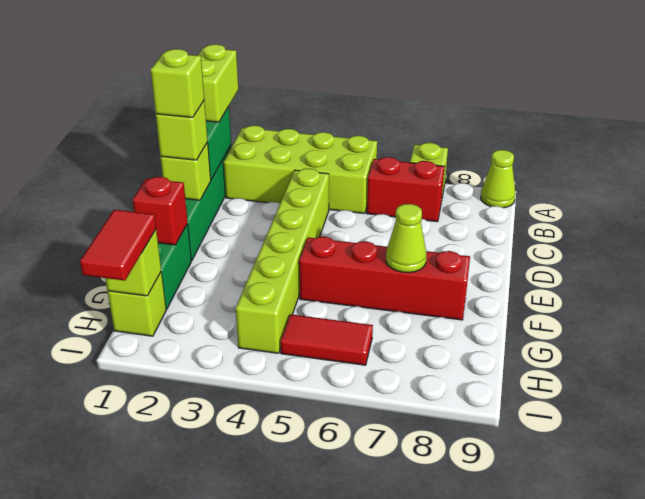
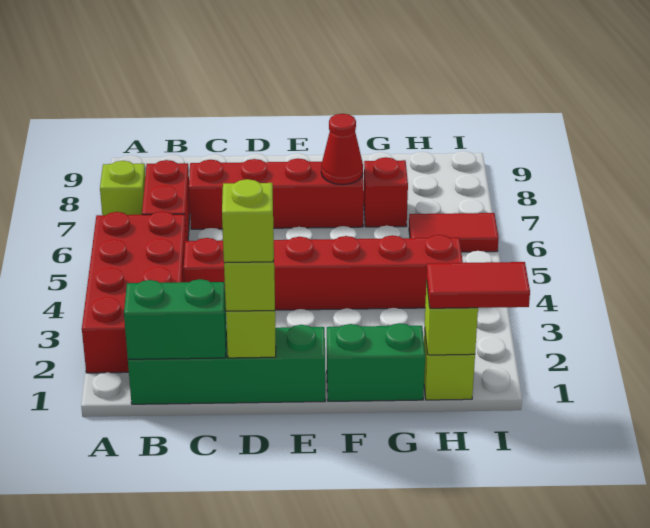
lime 1x2 brick [197,44,238,122] -> none
lime 2x4 brick [224,126,377,214] -> red 2x4 brick [82,211,186,373]
lime 1x1 cone [481,150,516,208] -> none
lime 1x6 brick [236,169,329,353] -> red 1x6 brick [184,235,463,310]
red 1x1 brick [133,177,188,245] -> red 1x1 brick moved to [364,157,408,227]
red 1x4 brick [299,237,470,320] -> red 1x4 brick turned to [189,159,364,229]
lime 1x1 cone [386,204,427,273] -> red 1x1 cone [321,114,363,185]
red 1x2 tile [280,314,373,365] -> red 1x2 tile turned to [409,213,499,252]

